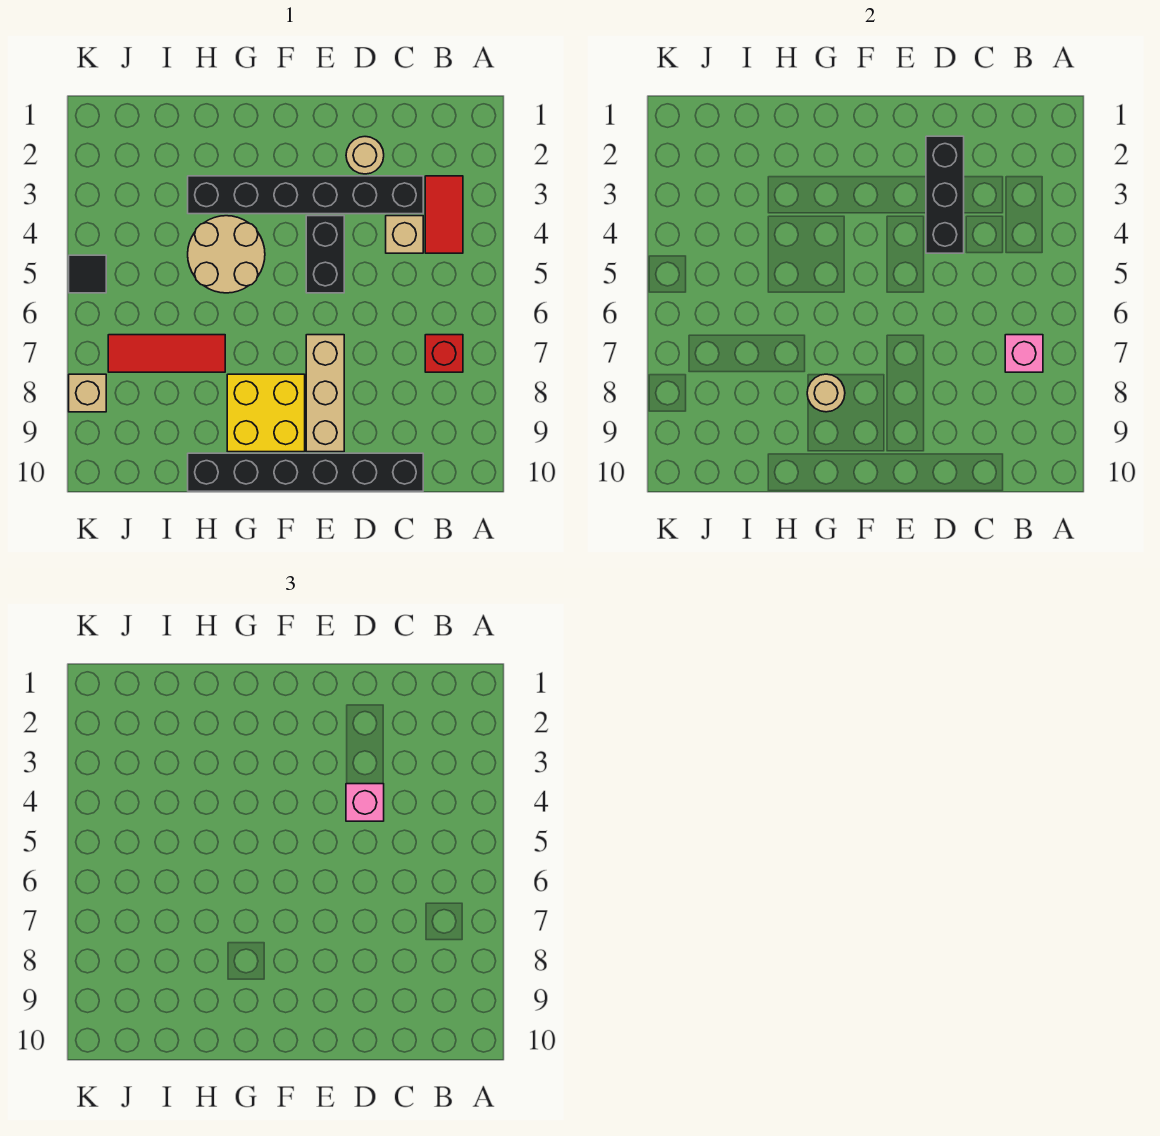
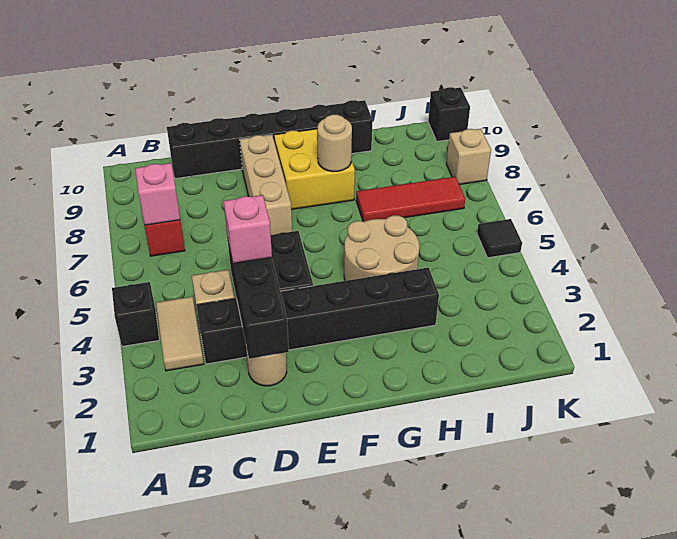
none -> black 1x1 brick [112,282,159,347]
red 1x2 tile [425,176,463,253] -> tan 1x2 tile [156,297,204,371]
none -> black 1x1 brick [428,87,470,141]

